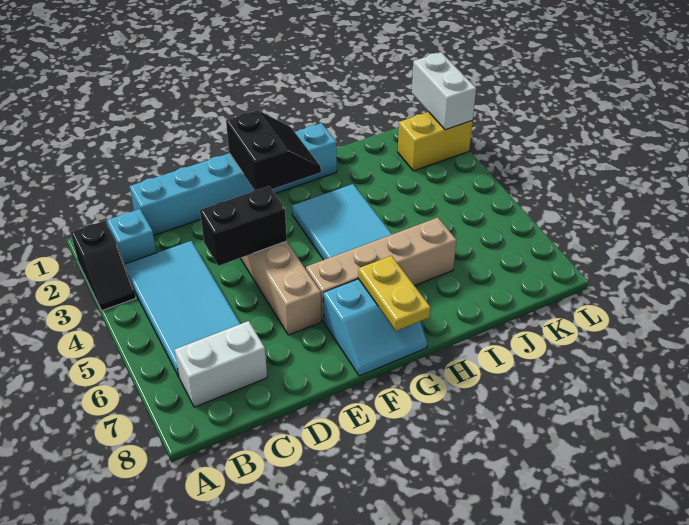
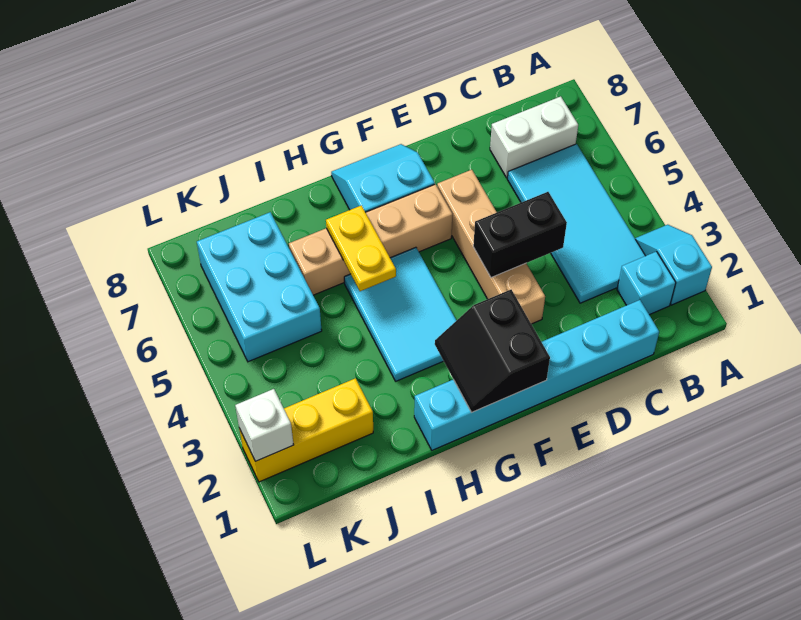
black 1x2 slope [71,221,136,311] -> cyan 1x2 slope [635,225,712,305]
yellow 1x2 plate [358,256,430,331] -> yellow 1x2 plate moved to [326,205,396,291]
none -> cyan 2x3 brick [197,212,322,362]
yellow 1x2 brick [398,112,473,171] -> yellow 1x3 brick [239,378,373,482]
white 1x2 brick [412,52,476,130] -> white 1x1 brick [235,389,294,461]

